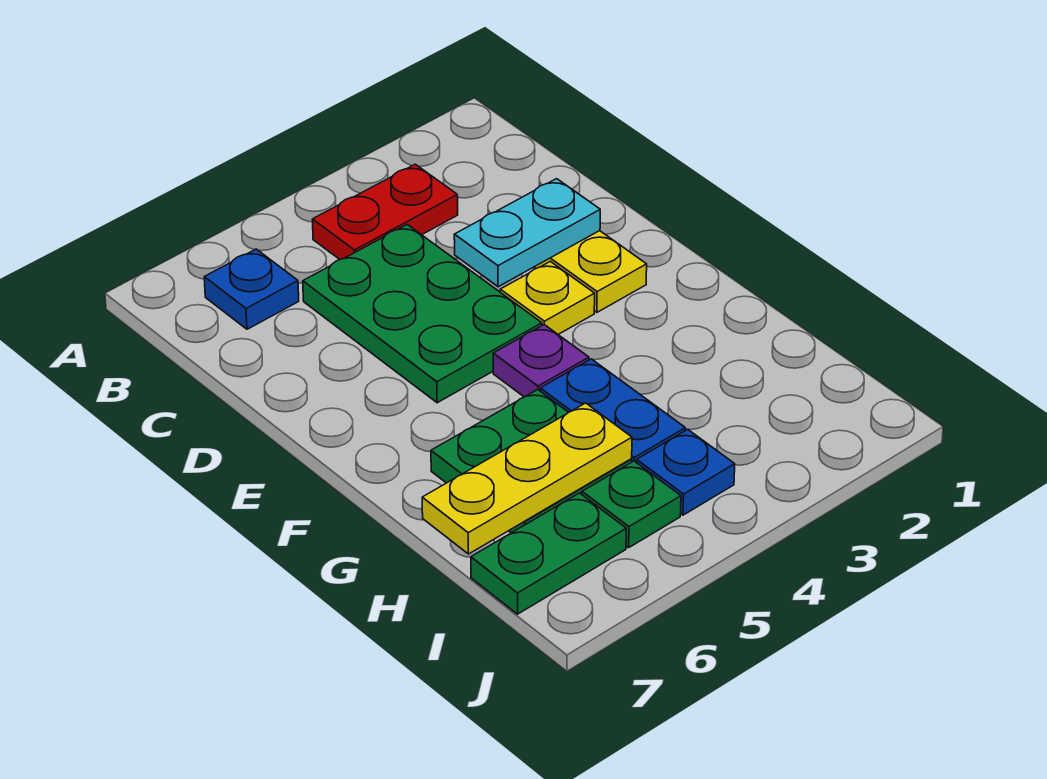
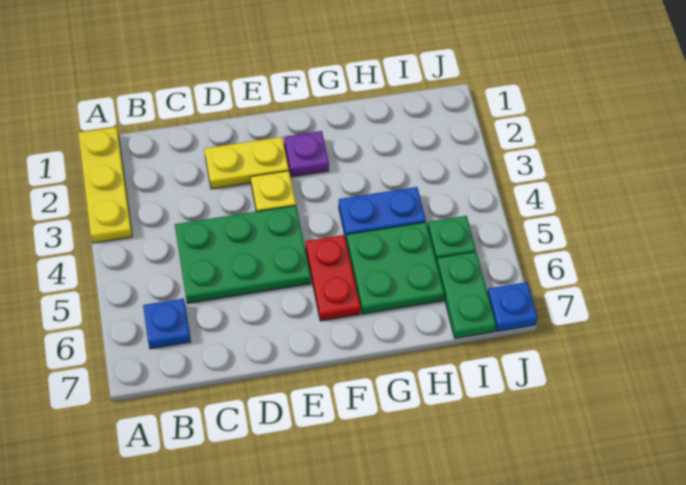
red 1x2 plate [312,164,458,260] -> red 1x2 plate moved to [306,235,361,321]
cyan 1x2 plate [454,179,600,287] -> none
purple 1x1 plate [493,325,589,397] -> purple 1x1 plate moved to [284,131,329,177]
yellow 1x3 plate [422,403,632,554] -> yellow 1x3 plate moved to [78,127,132,243]
blue 1x1 plate [637,429,735,515] -> blue 1x1 plate moved to [487,282,538,332]

